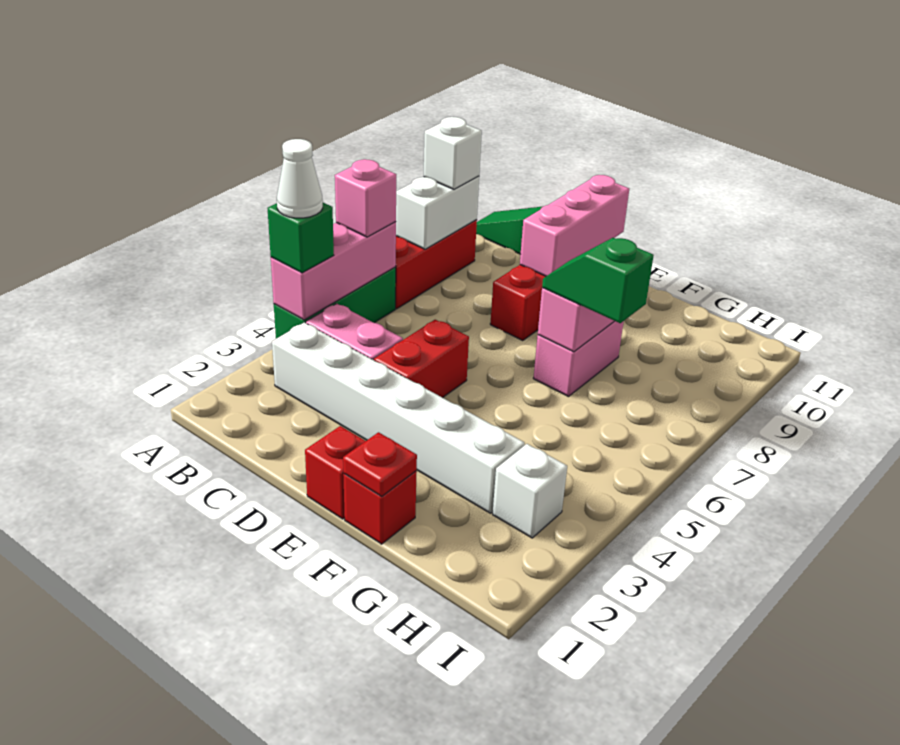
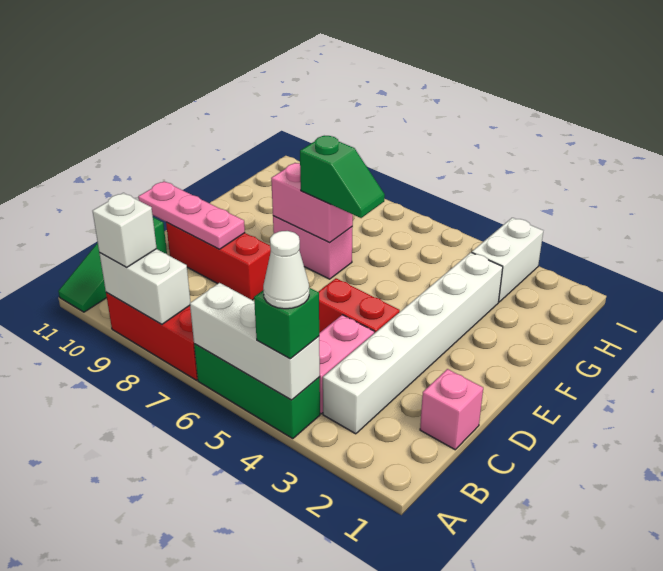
pink 1x3 brick [271,222,396,320] -> white 1x3 brick [190,283,320,400]
pink 1x1 brick [335,159,396,237] -> pink 1x1 brick moved to [420,369,483,450]
pink 1x3 brick [520,175,629,276] -> pink 1x3 plate [138,181,245,249]
red 1x1 brick [305,426,365,519] -> none
red 1x1 brick [343,471,417,544] -> none
red 1x1 plate [343,432,417,496] -> none
green 1x2 slope [542,238,654,323] -> green 1x2 slope turned to [300,136,385,218]
white 1x1 brick [493,444,567,538] -> white 1x2 brick [472,218,543,302]

